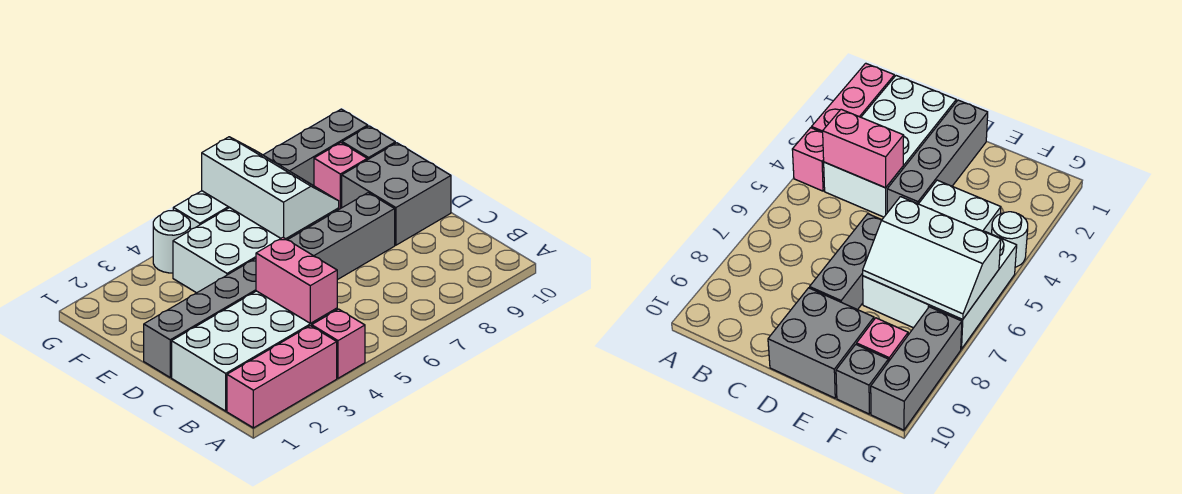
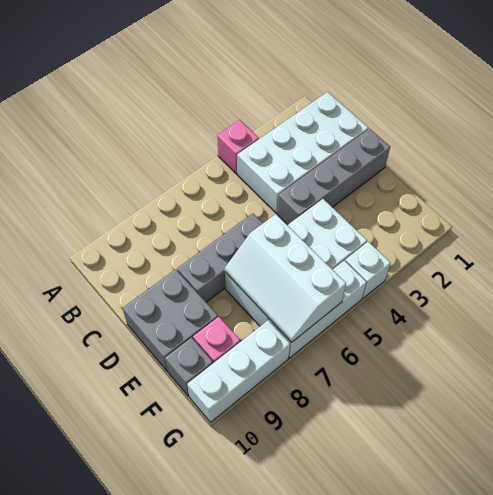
pink 1x3 brick [227,326,337,428] -> none
pink 1x2 brick [256,237,337,323] -> none
white 1x1 round brick [153,211,190,273] -> white 1x1 brick [345,242,391,298]
grey 1x3 brick [264,109,368,186] -> white 1x3 brick [187,320,290,422]

